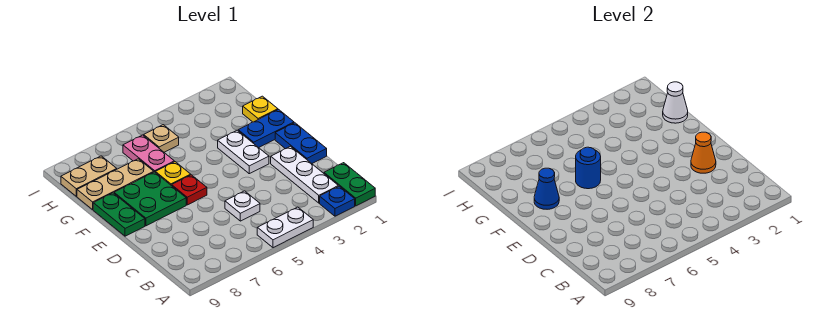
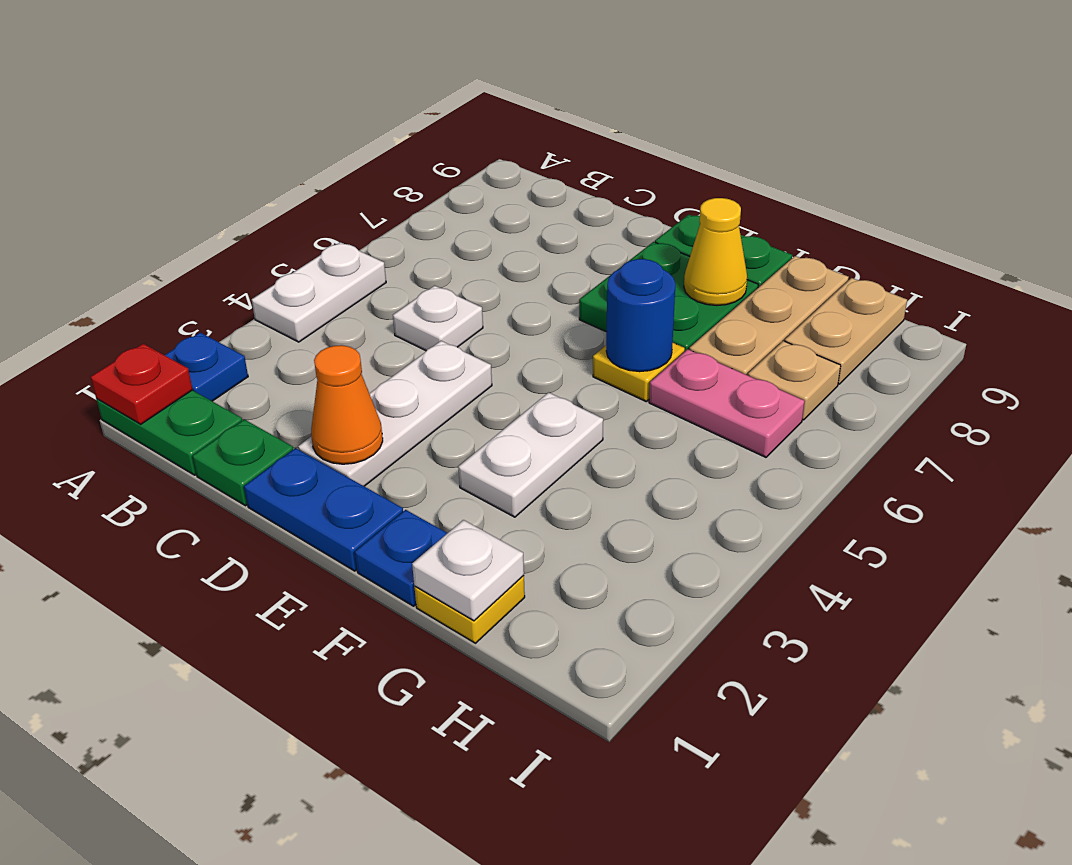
white 1x3 plate [271,146,338,203] -> white 1x3 plate turned to [298,341,492,486]
none -> green 1x1 plate [193,419,293,506]
white 1x2 plate [218,130,269,174] -> white 1x2 plate turned to [458,392,603,517]
red 1x1 plate [172,175,207,205] -> red 1x1 plate moved to [91,344,193,424]
blue 1x2 plate [238,110,294,148] -> blue 1x1 plate [355,510,447,606]
blue 1x1 cone [534,168,559,209] -> yellow 1x1 cone [684,198,747,306]
white 1x1 cone [663,82,688,123] -> white 1x1 plate [412,520,524,621]
tan 1x1 plate [143,125,179,152] -> tan 1x1 plate moved to [748,341,841,420]

